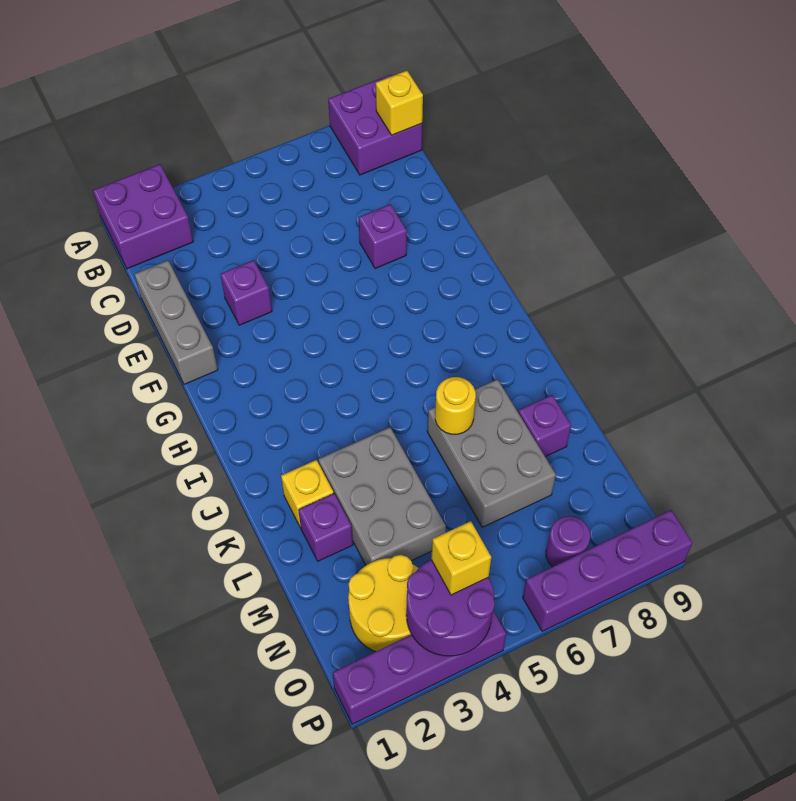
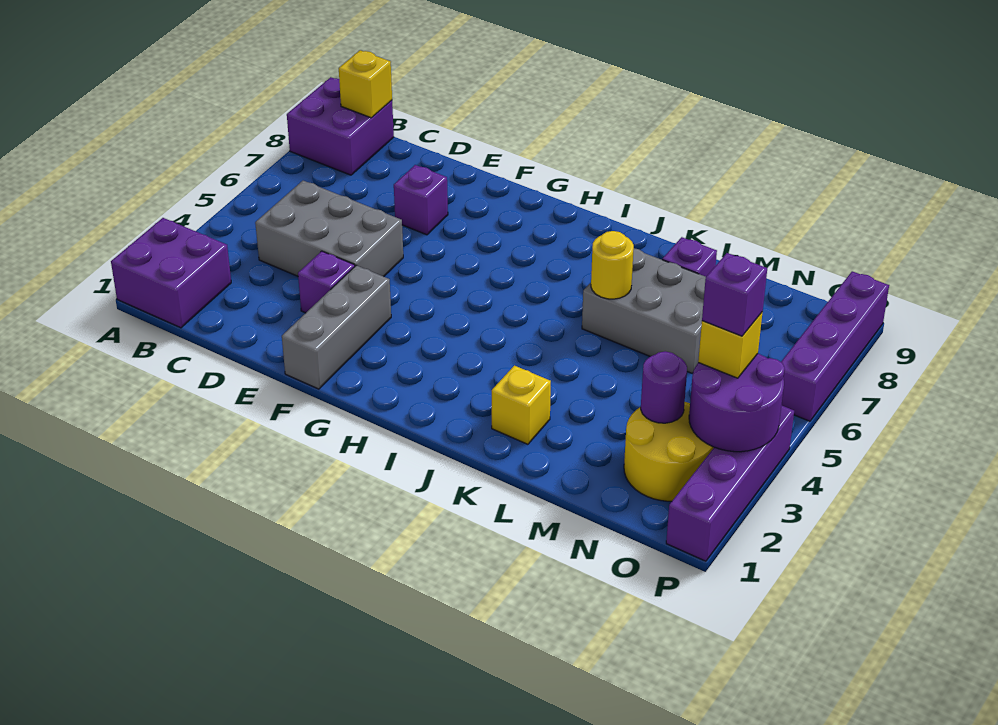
grey 1x3 brick [135,260,218,384] -> grey 1x3 brick turned to [282,265,391,389]
grey 2x3 brick [318,427,446,565] -> grey 2x3 brick moved to [255,181,403,277]
purple 1x1 brick [298,493,353,561] -> purple 1x1 brick moved to [702,253,767,336]
purple 1x1 round brick [546,516,590,567] -> purple 1x1 round brick moved to [641,351,687,423]

